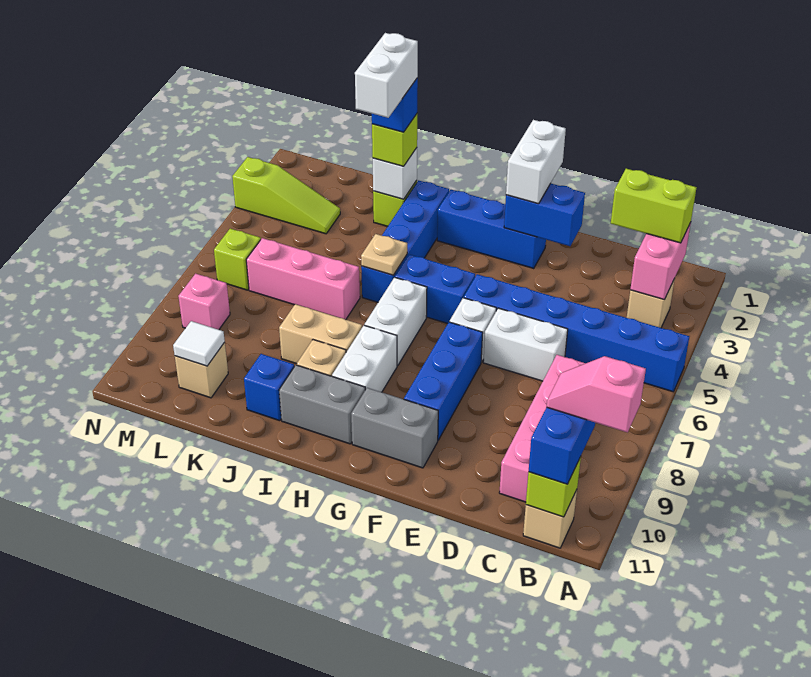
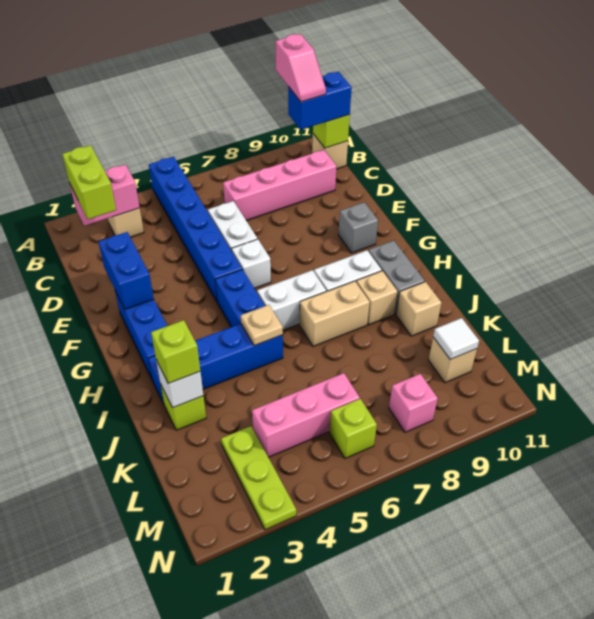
white 1x2 brick [506,120,566,204] -> none
blue 1x3 brick [404,322,483,440] -> none
grey 1x2 brick [351,388,438,468] -> grey 1x1 brick [338,202,378,253]
tan 1x2 brick [279,304,362,364] -> tan 1x2 brick turned to [299,281,370,346]
blue 1x1 brick [372,78,418,132] -> none
white 1x2 brick [355,33,418,118] -> none
pink 1x3 brick [246,238,360,320] -> pink 1x3 brick turned to [252,373,360,457]
blue 1x1 brick [244,354,294,421] -> tan 1x1 brick [396,282,441,336]
lime 1x3 slope [232,157,340,234] -> lime 1x3 plate [221,426,296,530]

